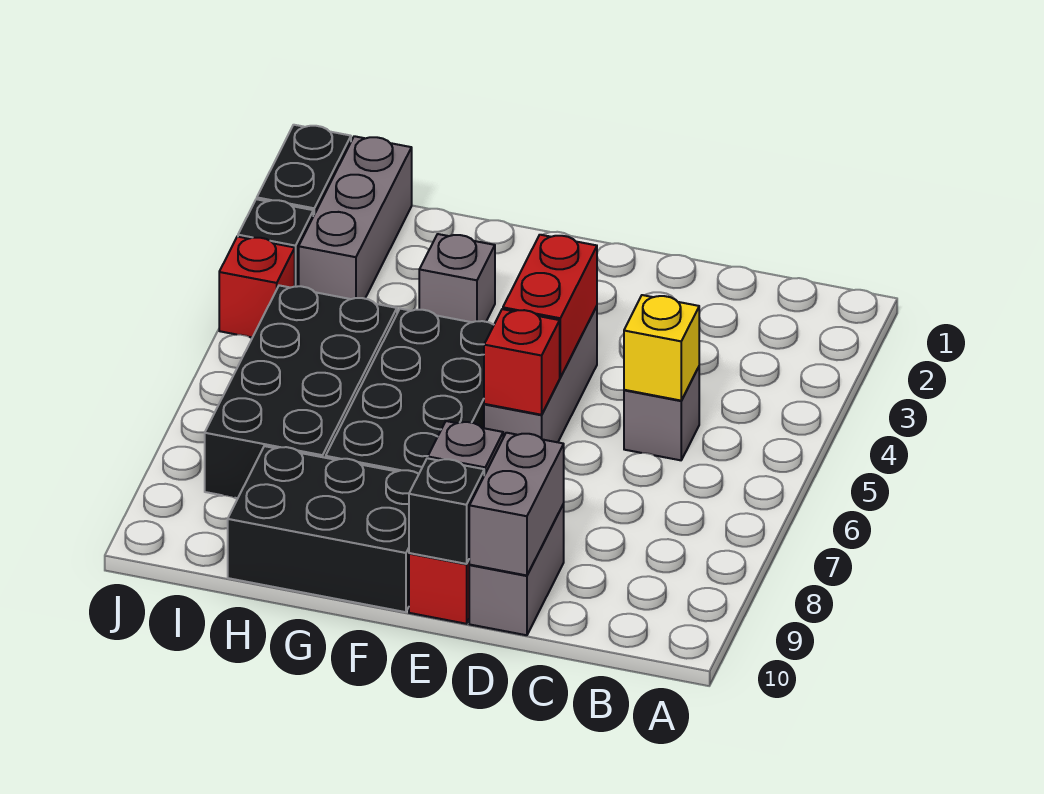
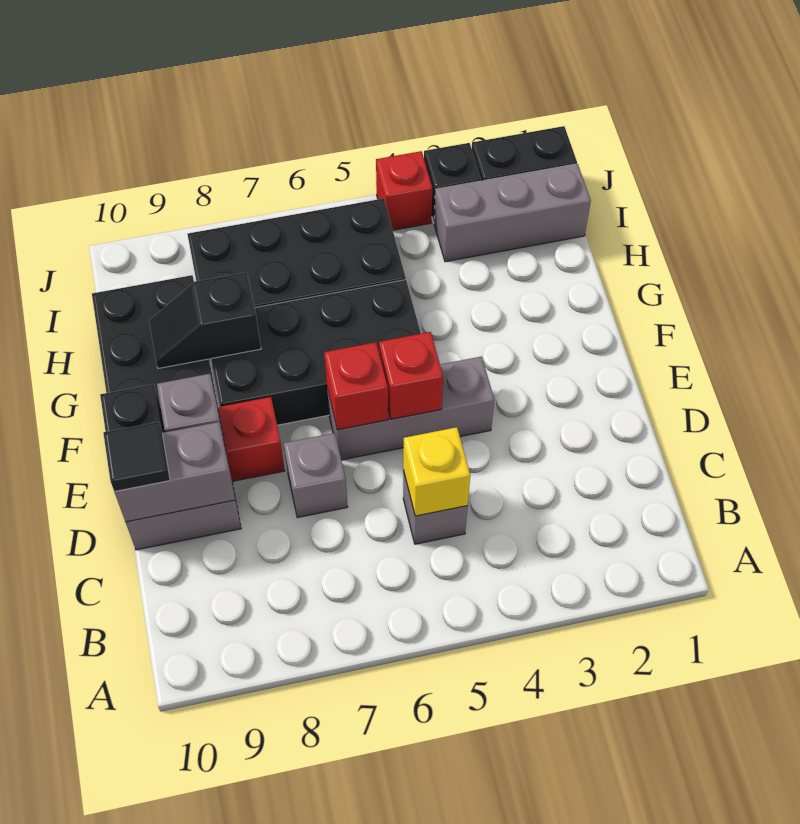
none -> black 1x1 tile [103,422,170,492]
red 1x2 brick [503,235,597,377] -> red 1x1 brick [379,332,443,419]
grey 1x1 brick [419,234,495,322] -> grey 1x1 brick moved to [284,433,348,518]
none -> black 1x2 slope [149,272,261,368]

